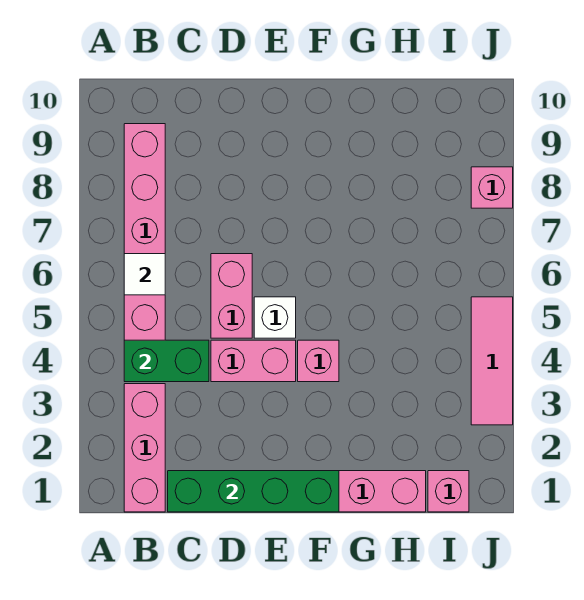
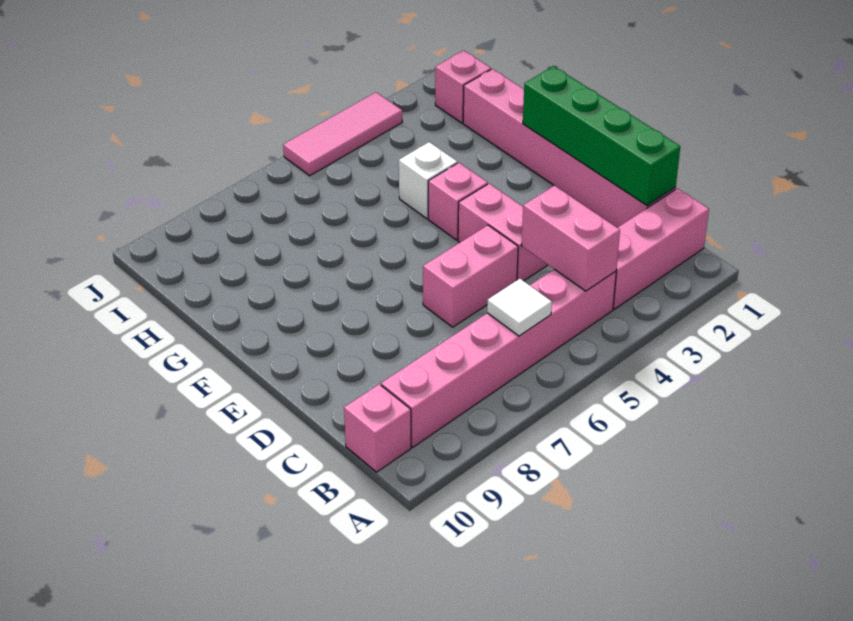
green 1x2 brick [124,340,209,382] -> pink 1x2 brick [521,186,620,291]
white 1x1 brick [254,297,296,338] -> white 1x1 brick moved to [399,142,457,219]
pink 1x1 brick [471,167,513,208] -> pink 1x1 brick moved to [344,384,411,472]

